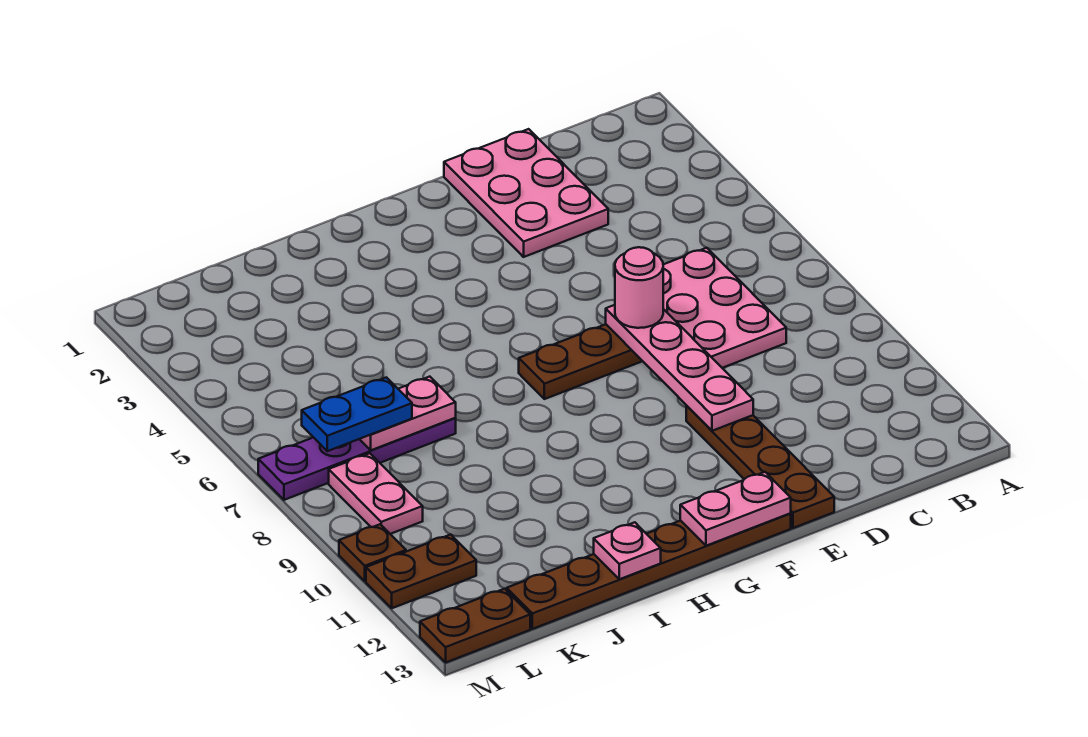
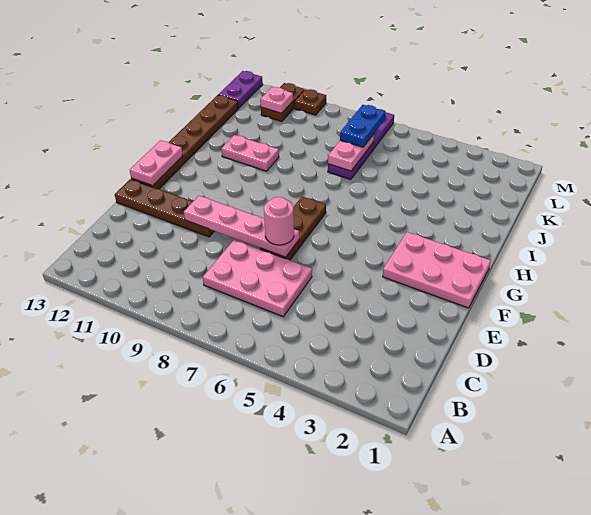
pink 2x3 plate [444,129,608,257] -> pink 2x3 plate moved to [383,232,491,308]
pink 1x1 plate [594,522,661,579] -> pink 1x1 plate moved to [260,87,293,113]
pink 1x2 plate [329,453,423,534] -> pink 1x2 plate moved to [221,135,279,171]
brown 1x2 plate [420,589,530,662] -> purple 1x2 plate [219,71,263,108]

